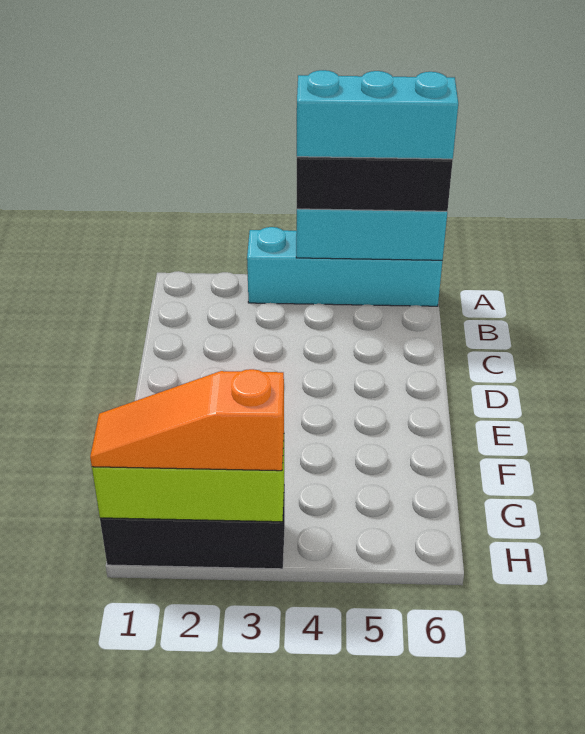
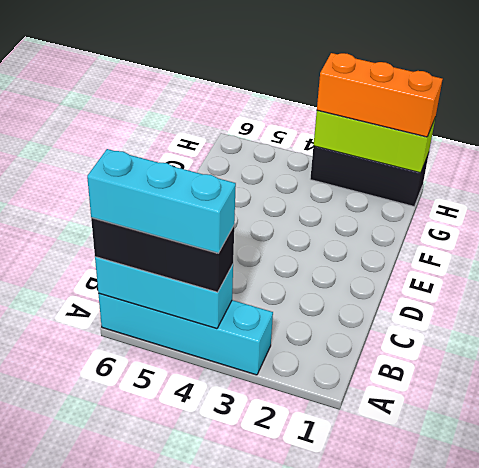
orange 1x3 slope [90,369,284,471] -> orange 1x3 brick [317,53,443,137]

